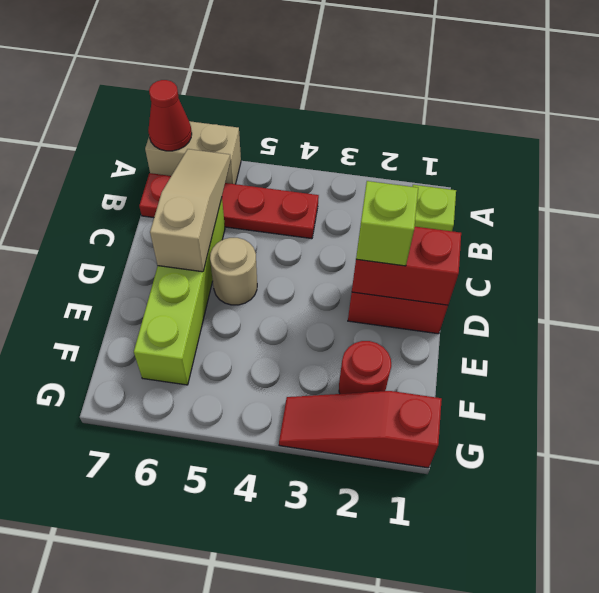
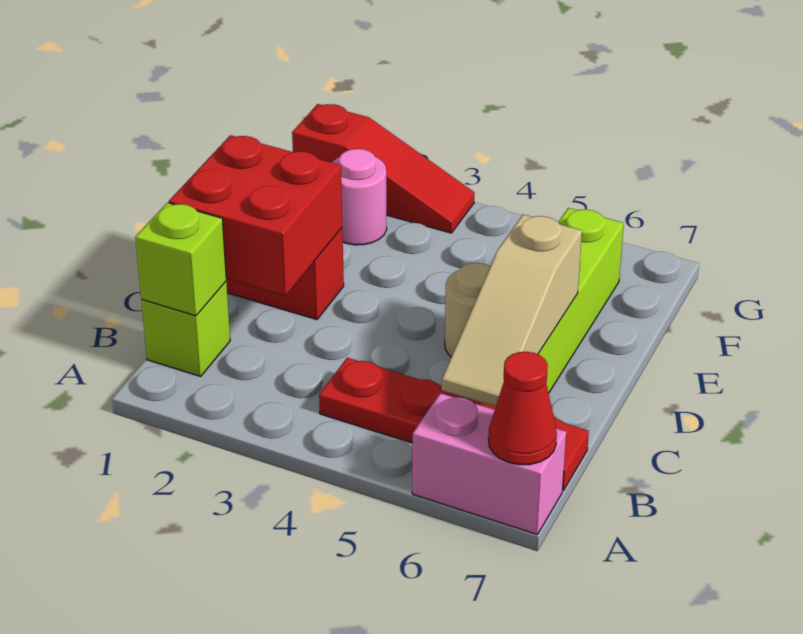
tan 1x2 brick [145,121,241,184] -> pink 1x2 brick [412,393,566,535]
red 1x2 brick [352,227,461,305] -> red 2x2 brick [169,135,342,296]
lime 1x1 brick [356,181,418,266] -> lime 1x1 brick moved to [135,203,226,316]
red 1x1 round brick [339,341,391,394] -> pink 1x1 round brick [332,149,387,245]

